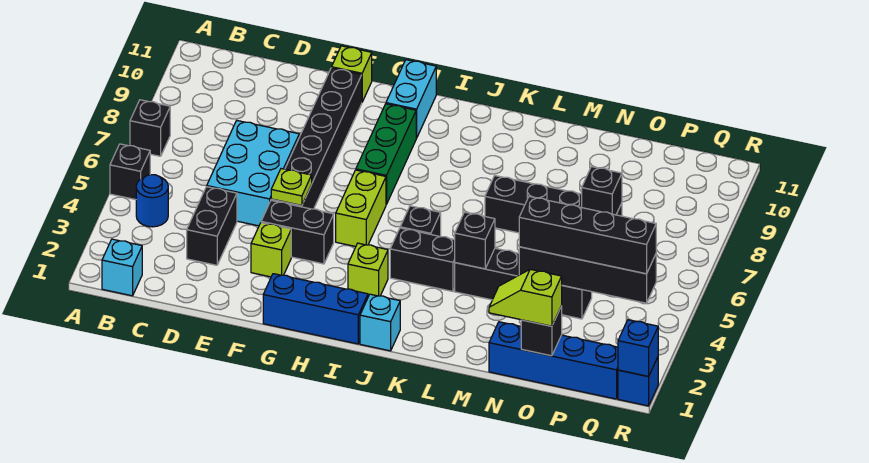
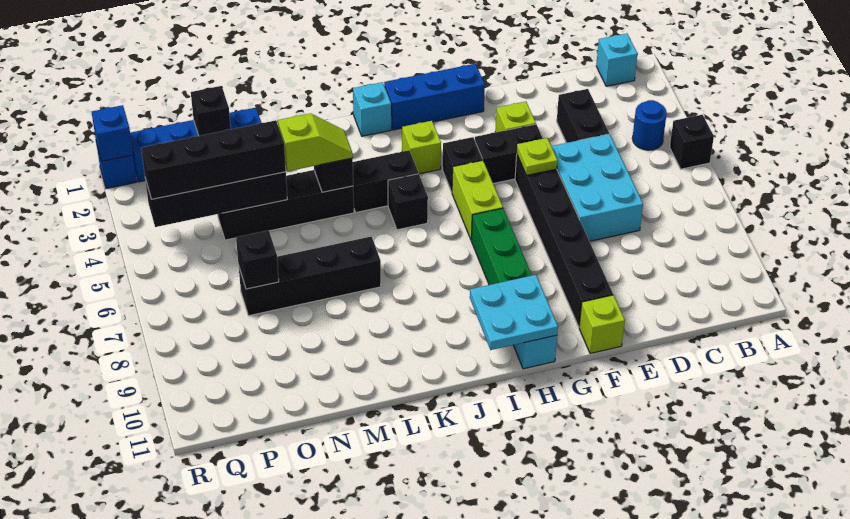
black 1x1 brick [130,100,170,156] -> black 1x1 brick moved to [443,137,483,192]
none -> cyan 2x2 plate [470,275,558,350]
lime 1x2 slope [489,269,562,326] -> lime 1x2 slope moved to [278,113,353,171]

